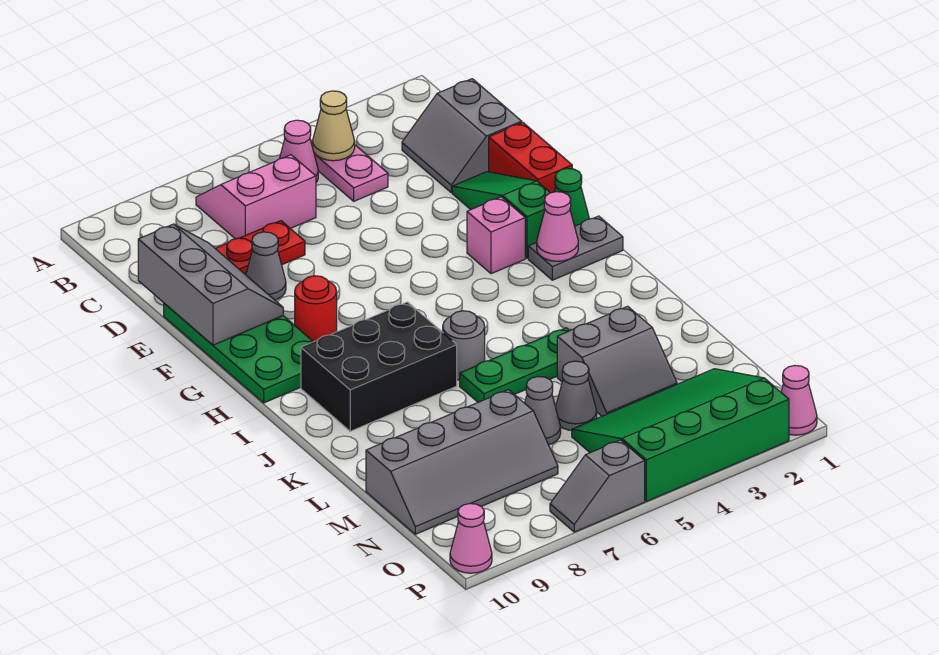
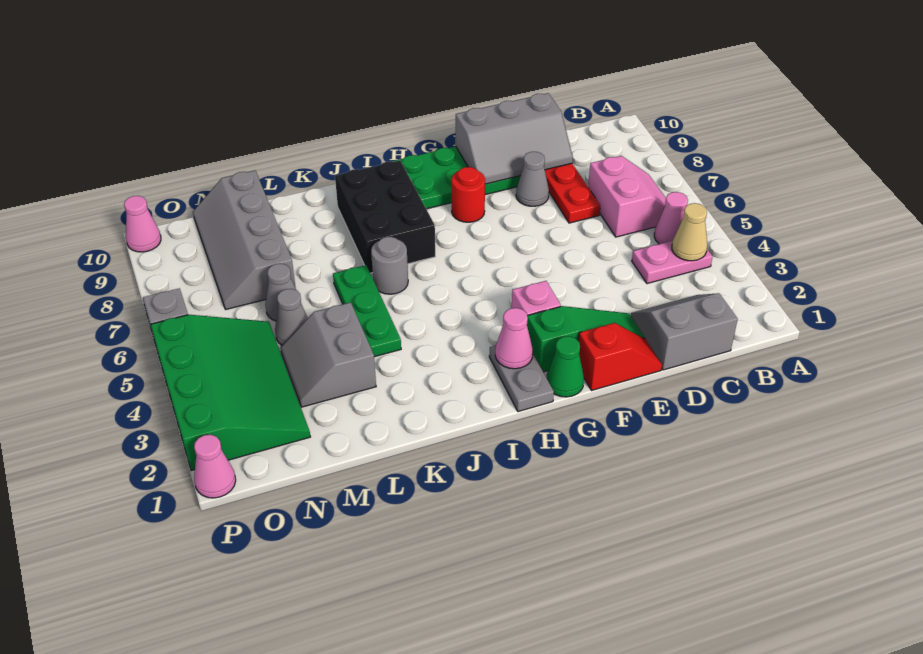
red 1x2 brick [489,122,572,193] -> red 1x2 slope [578,323,662,391]

